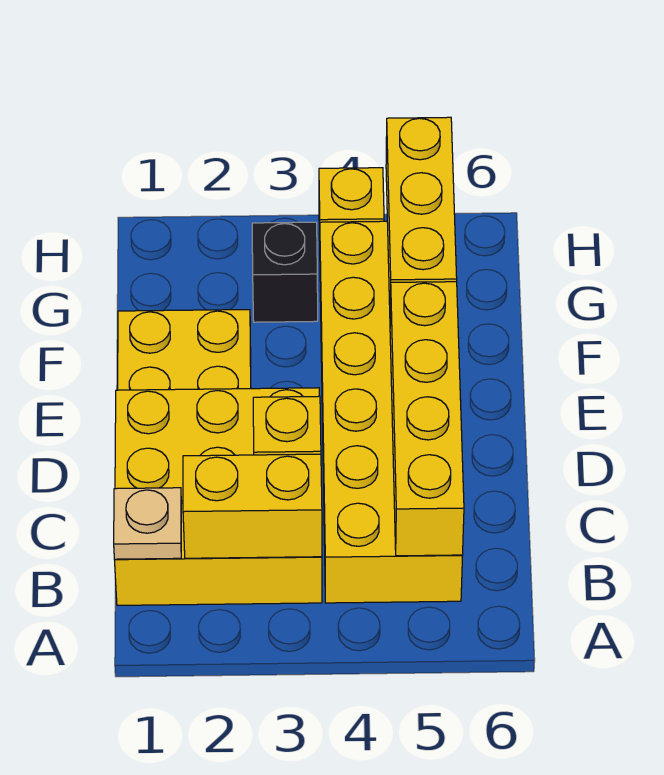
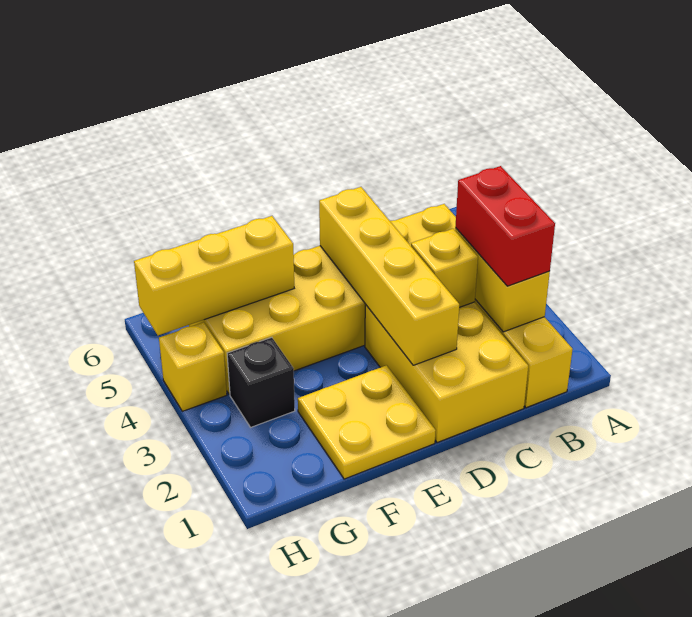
tan 1x1 plate [114,488,181,559] -> none
none -> red 1x2 brick [455,166,555,286]
yellow 1x4 brick [390,282,464,556] -> yellow 1x4 brick turned to [319,187,459,365]

